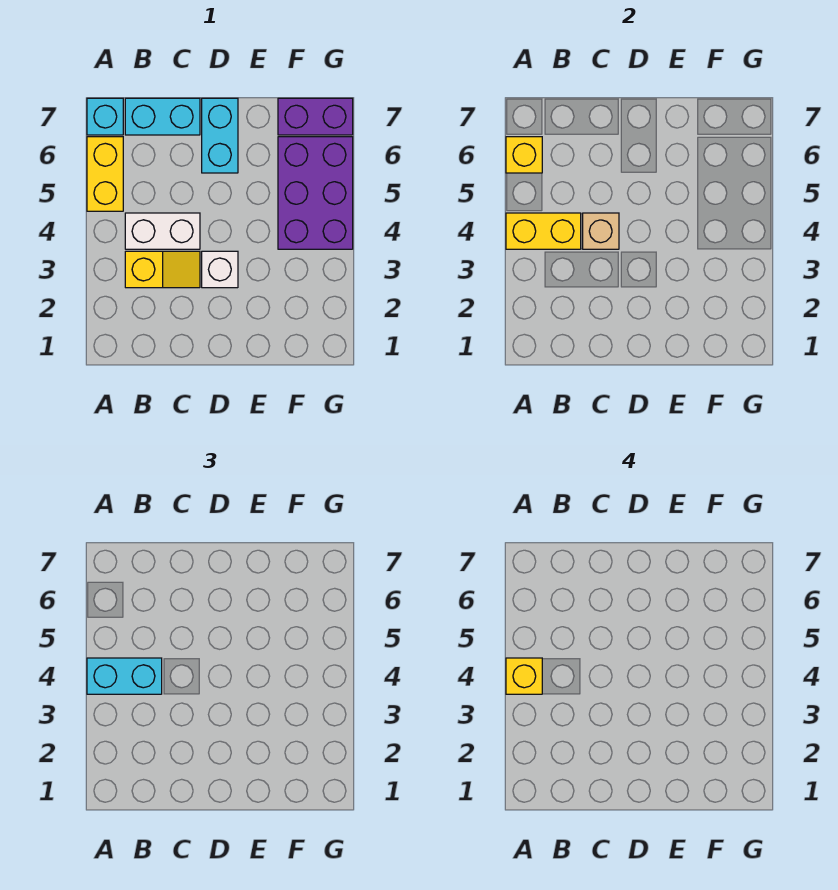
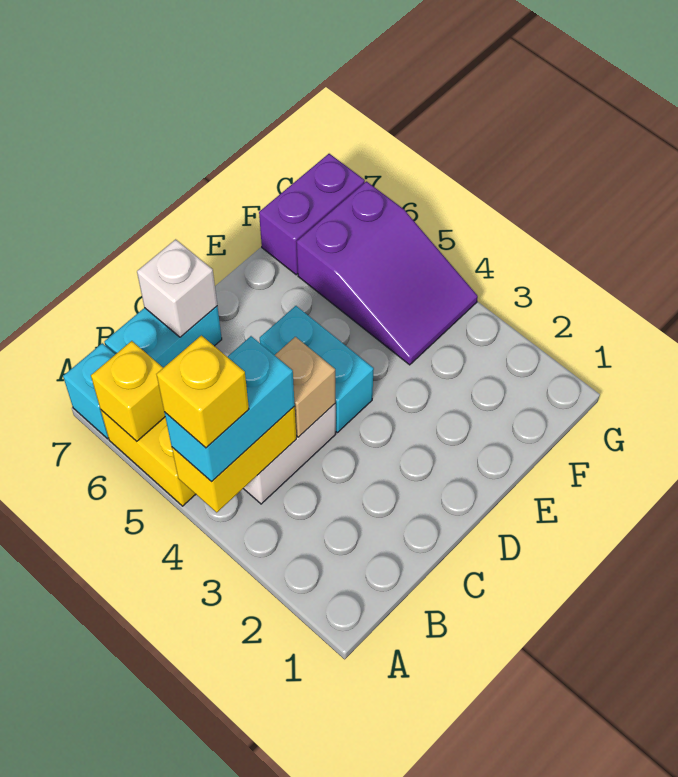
yellow 1x2 slope [125,251,200,288] -> none
white 1x1 brick [202,251,238,288] -> white 1x1 brick moved to [137,239,217,337]
cyan 1x2 brick [202,98,238,173] -> cyan 1x2 brick moved to [260,306,374,433]
purple 2x3 brick [278,137,353,249] -> purple 2x3 slope [297,181,478,365]

